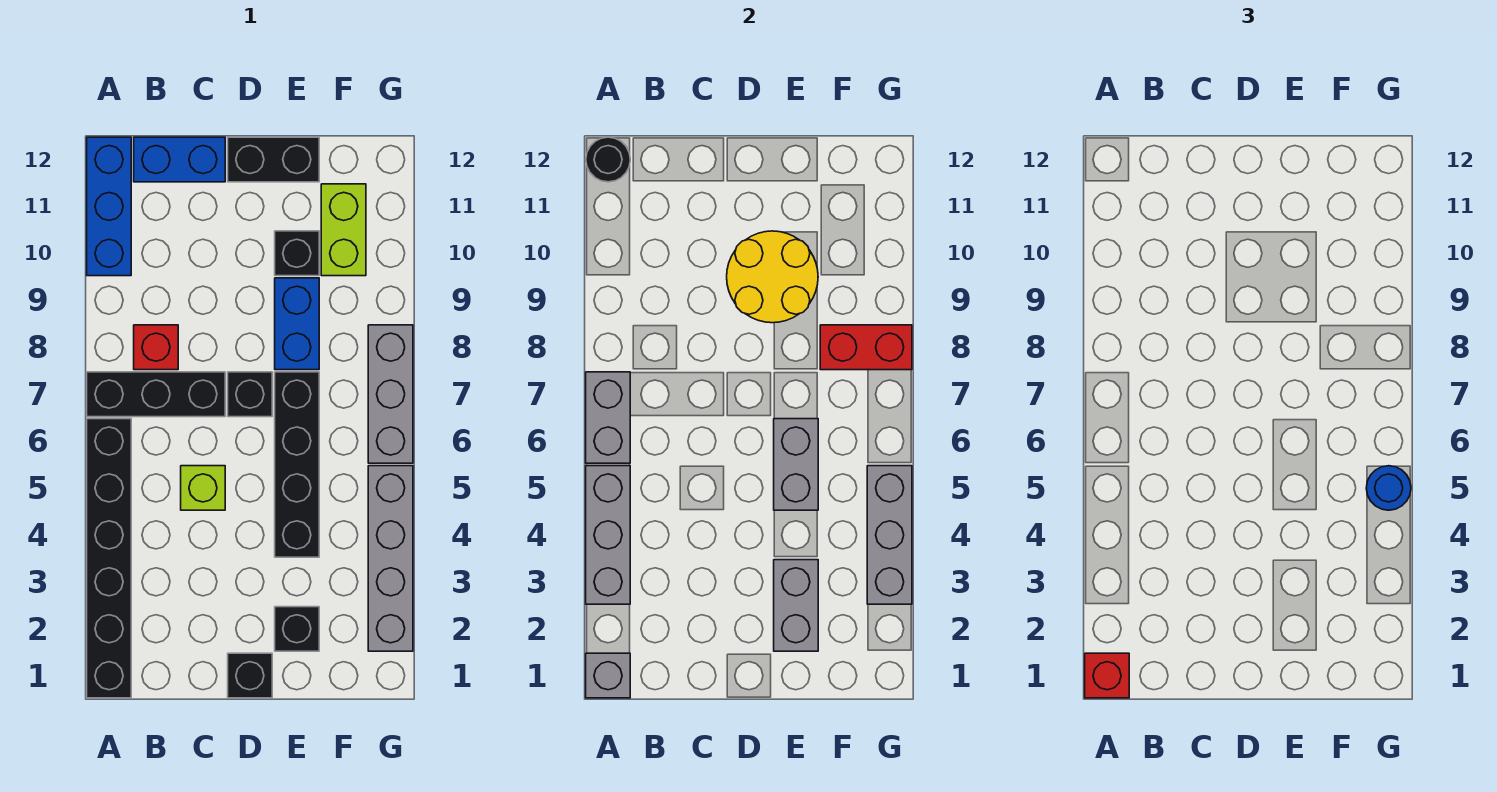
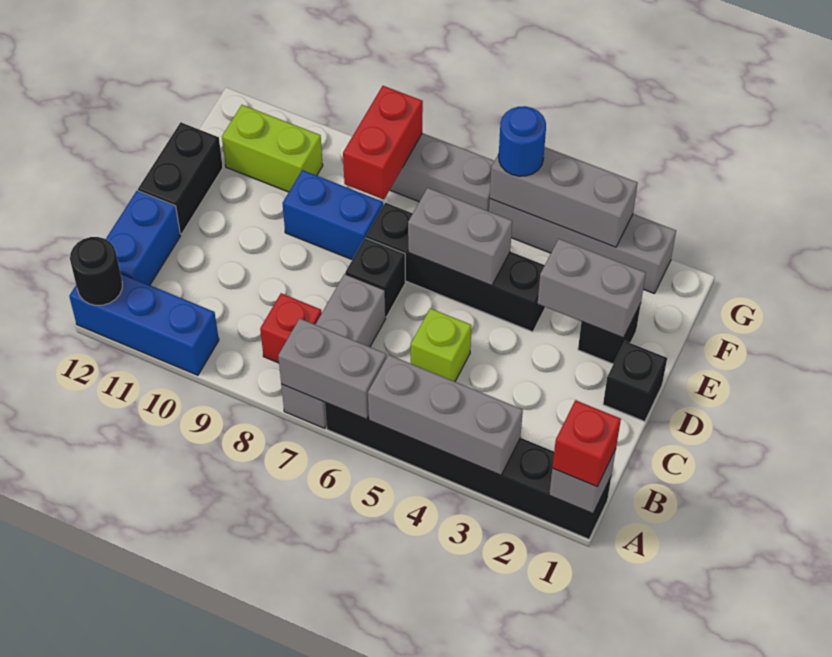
black 1x3 brick [87,372,225,417] -> grey 1x3 brick [281,274,386,428]
yellow 2x2 round brick [727,231,818,323] -> none
black 1x1 brick [275,231,319,276] -> none

